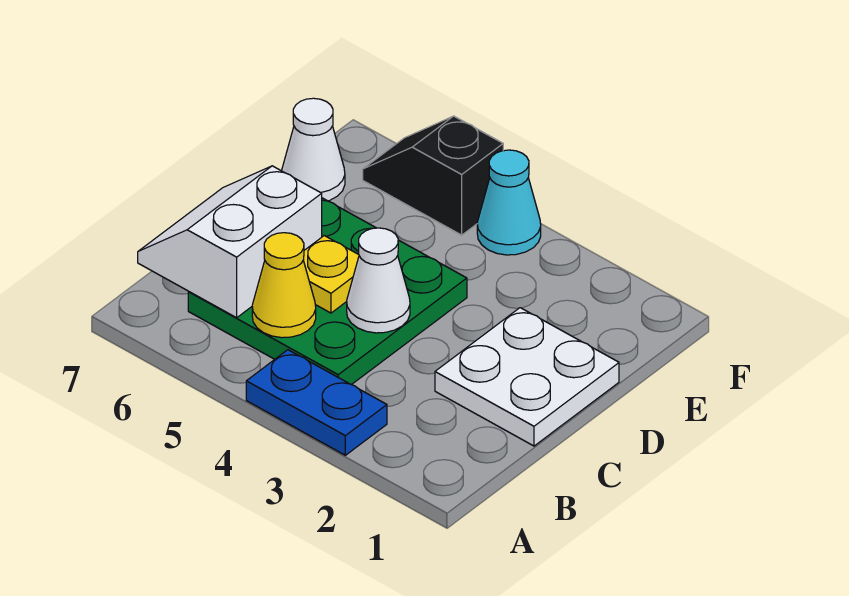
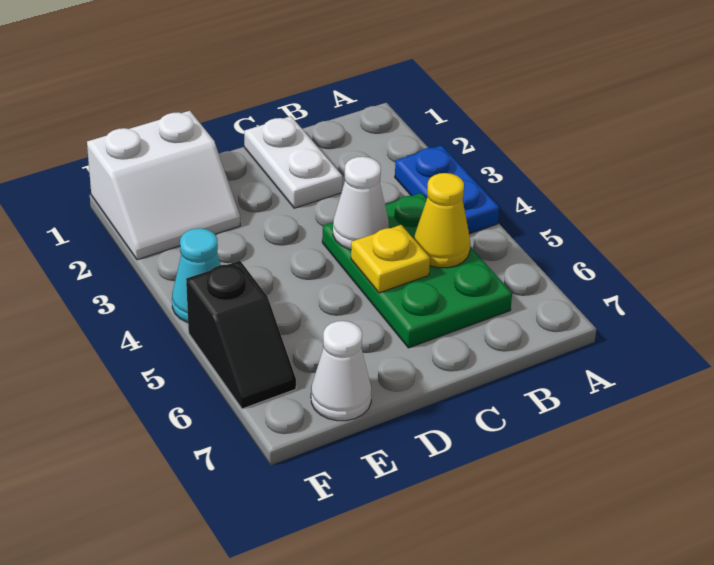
green 3x3 plate [188,198,467,385] -> green 2x3 plate [322,193,512,348]
white 2x2 slope [138,166,322,318] -> white 2x2 slope moved to [87,111,240,260]
white 2x2 plate [435,308,619,446] -> white 1x2 plate [244,116,342,208]

